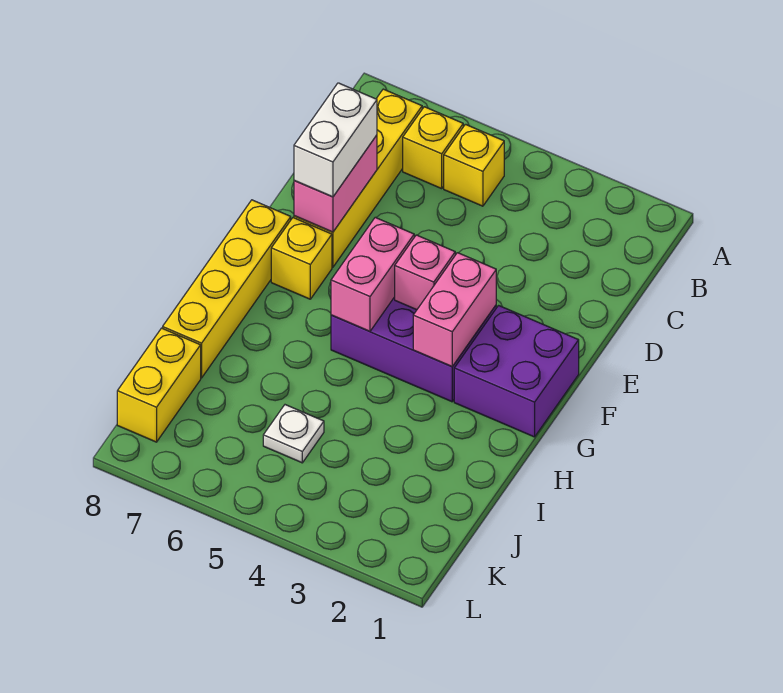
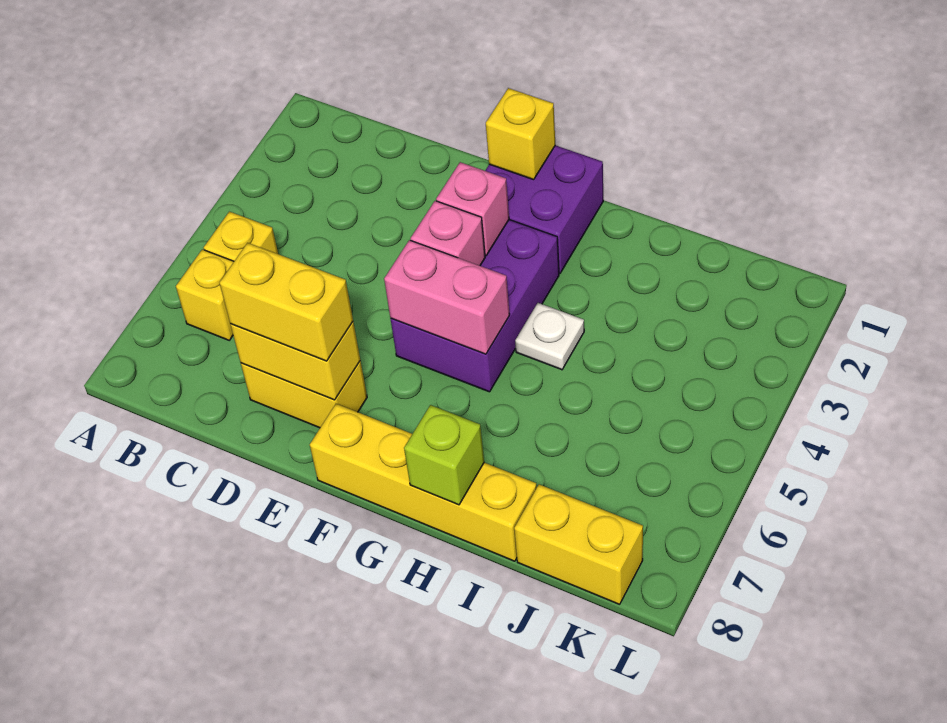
yellow 1x4 brick [294,89,422,267] -> yellow 1x2 brick [241,361,367,428]
pink 1x2 brick [294,135,377,232] -> yellow 1x2 brick [230,322,360,400]
white 1x2 brick [294,83,377,197] -> yellow 1x2 brick [220,243,353,361]
pink 1x2 brick [413,253,496,366] -> pink 1x1 brick [436,162,509,255]
yellow 1x1 brick [271,218,332,299] -> yellow 1x1 brick moved to [486,88,555,180]
none -> lime 1x1 brick [404,405,484,505]
white 1x1 plate [263,405,324,463] -> white 1x1 plate moved to [515,303,584,370]

